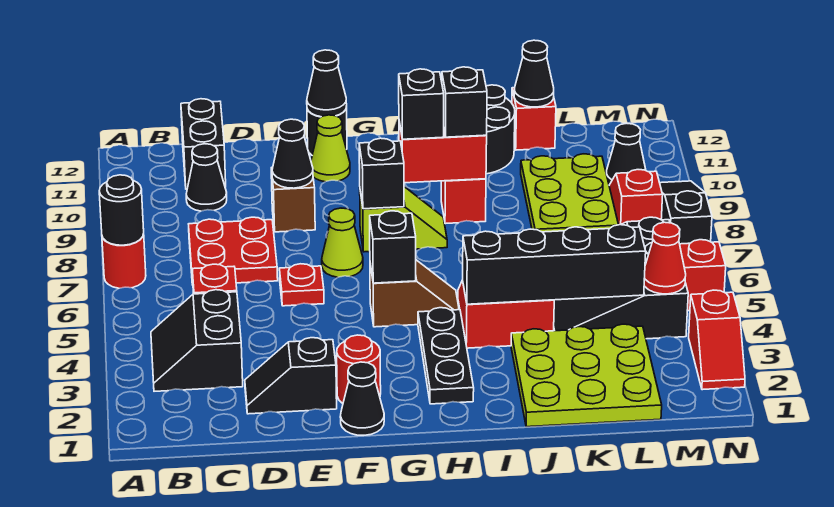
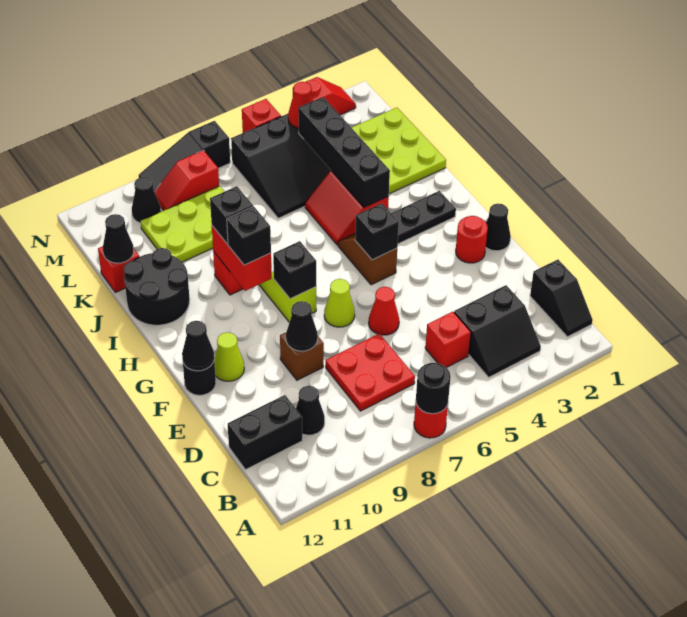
black 1x2 slope [245,338,337,414] -> black 1x2 slope moved to [530,260,593,337]
red 1x1 plate [279,264,324,306] -> red 1x1 cone [369,287,399,335]

